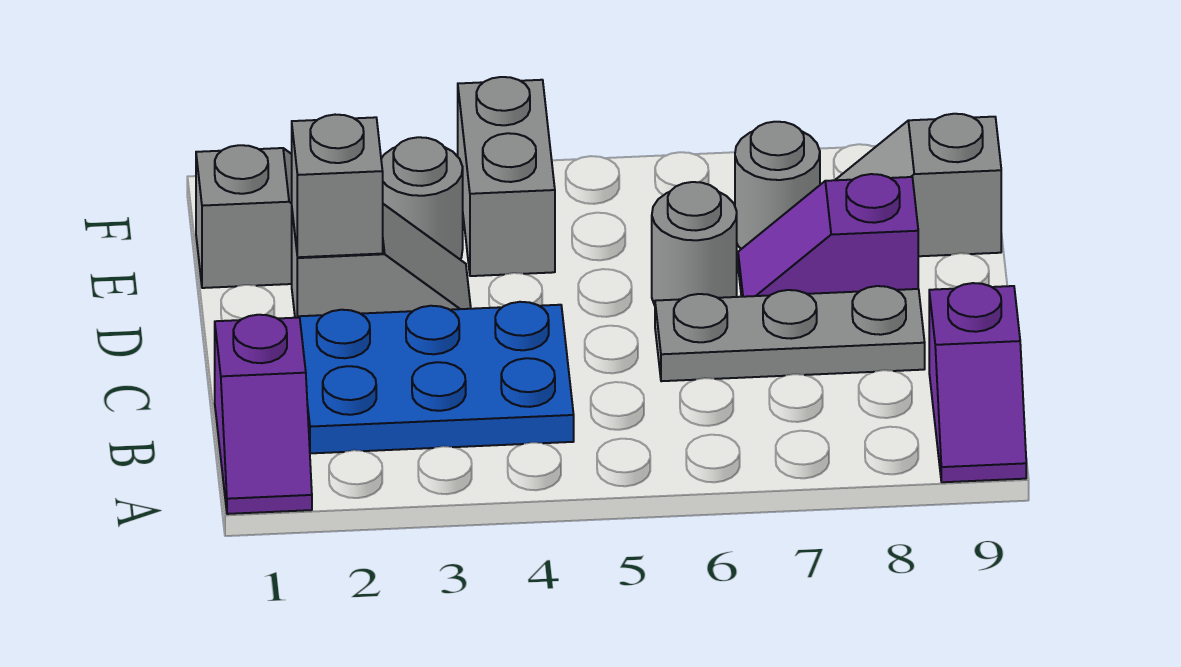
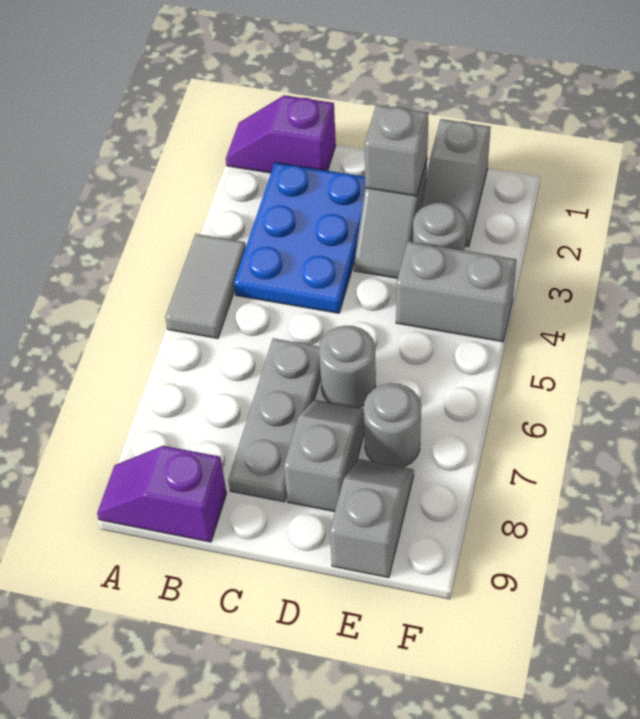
none -> grey 1x2 tile [165,234,246,339]
purple 1x2 slope [738,174,918,297] -> grey 1x2 slope [284,400,364,512]

